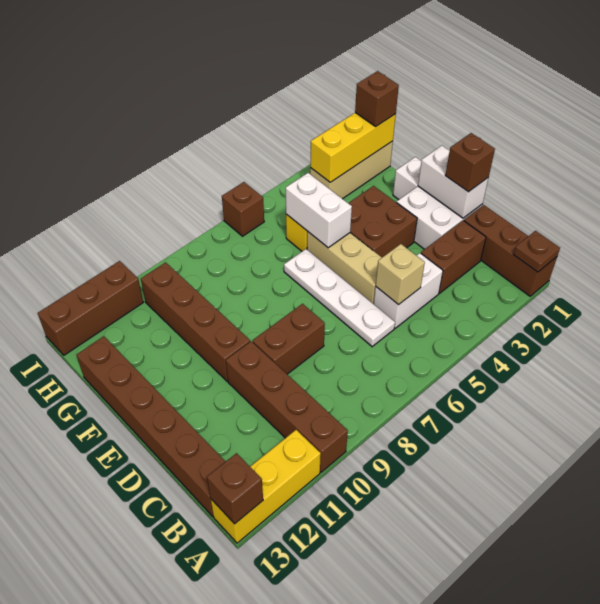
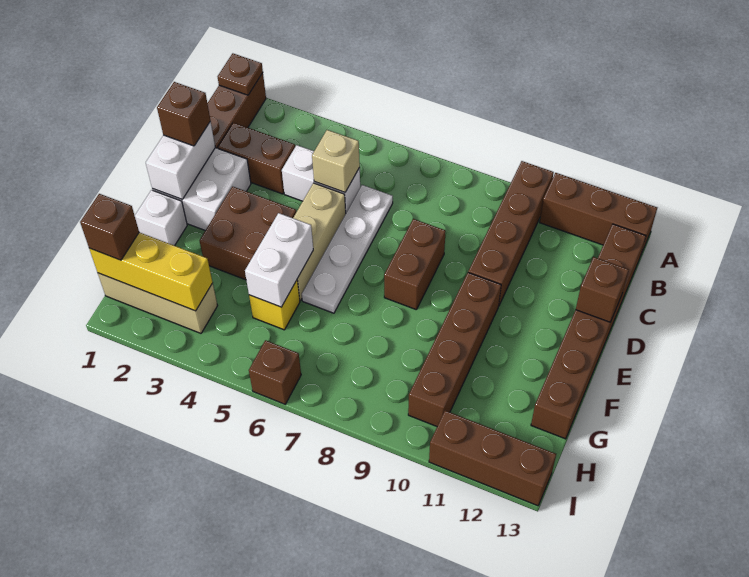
yellow 1x3 brick [211,430,321,543] -> brown 1x3 brick [540,173,657,254]
brown 1x1 brick [207,453,263,524] -> brown 1x1 brick moved to [576,257,629,322]
brown 1x2 brick [253,304,325,374] -> brown 1x2 brick turned to [384,219,446,310]

